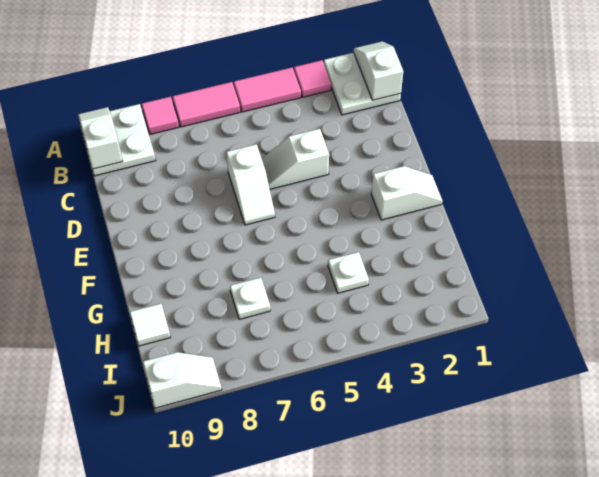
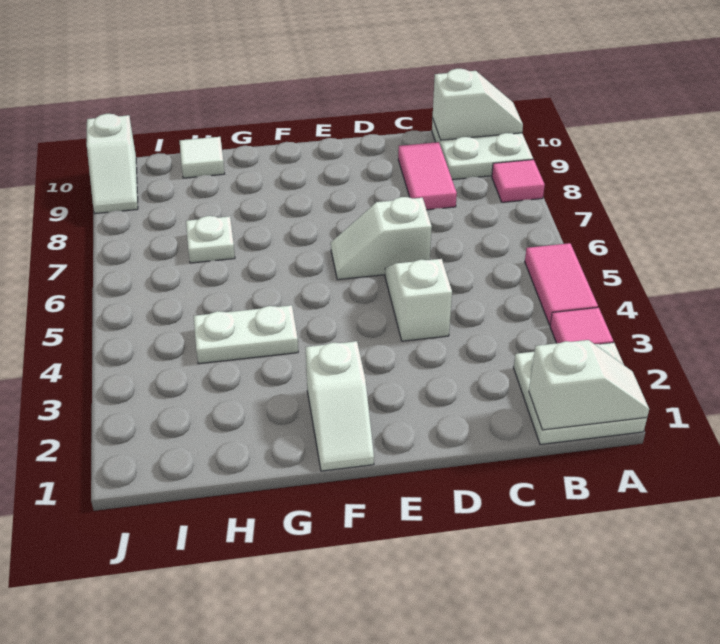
pink 1x2 tile [172,82,240,127] -> pink 1x2 tile moved to [398,142,457,210]
white 1x1 plate [328,252,369,293] -> white 1x2 plate [194,305,298,364]

